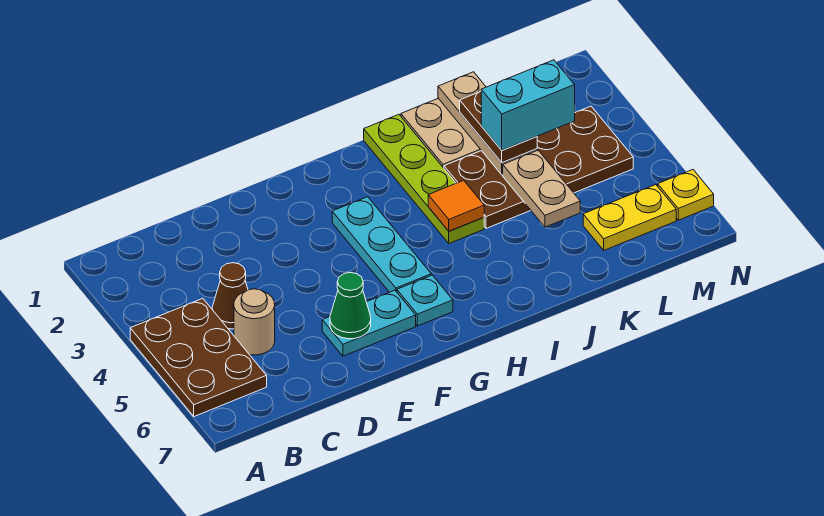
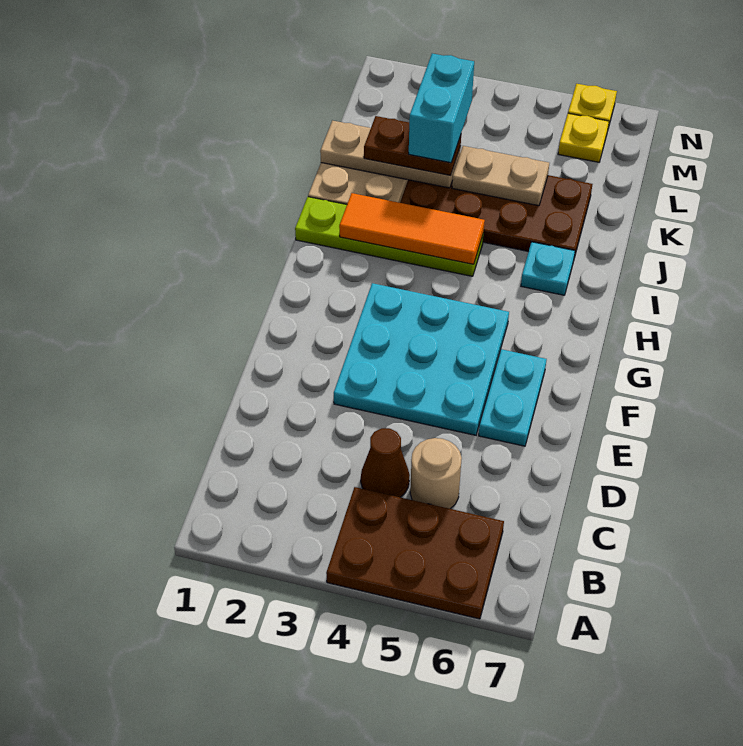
green 1x1 cone [330,272,371,339] -> none
cyan 1x3 plate [332,197,431,292] -> cyan 3x3 plate [334,283,509,435]
cyan 1x1 plate [397,275,453,326] -> cyan 1x1 plate moved to [521,242,575,295]
orange 1x1 tile [428,180,484,231] -> orange 1x3 tile [339,193,485,264]
brown 2x4 plate [444,106,633,228] -> brown 2x4 plate turned to [400,175,592,258]
yellow 1x2 plate [583,185,676,250] -> yellow 1x1 plate [558,113,609,162]

